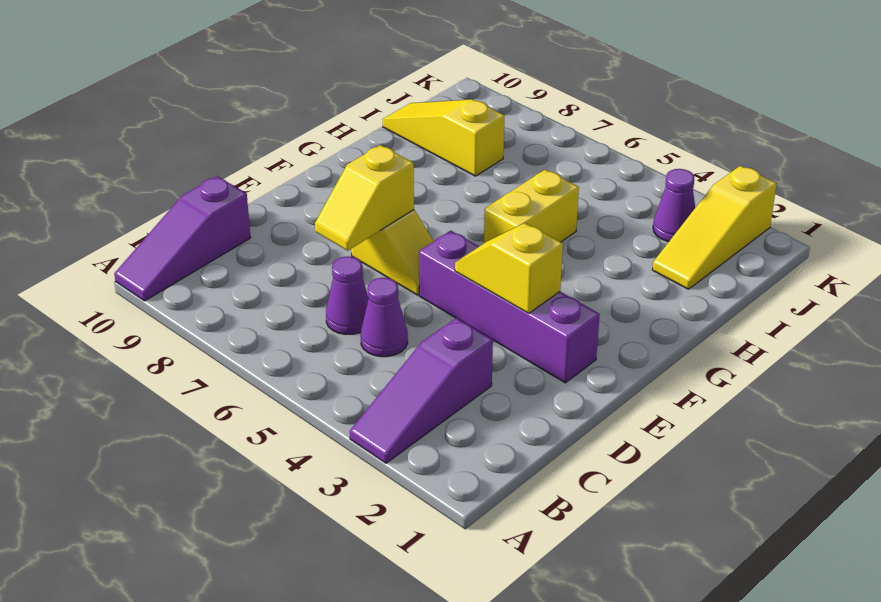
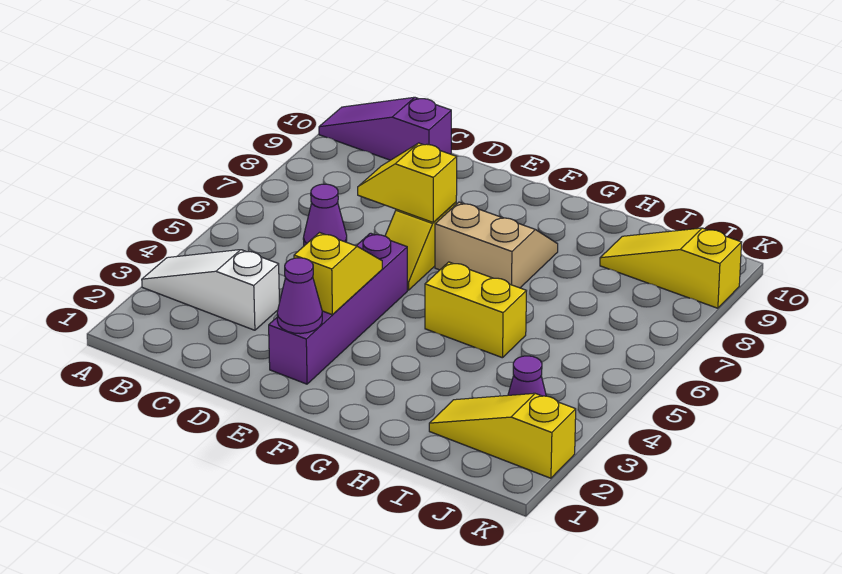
purple 1x3 slope [350,318,493,463] -> white 1x3 slope [142,250,279,330]
purple 1x1 cone [361,278,408,357] -> purple 1x1 cone moved to [277,258,322,334]
none -> tan 2x2 slope [435,202,558,288]
yellow 1x3 slope [383,99,505,176] -> yellow 1x3 slope turned to [600,228,742,308]

